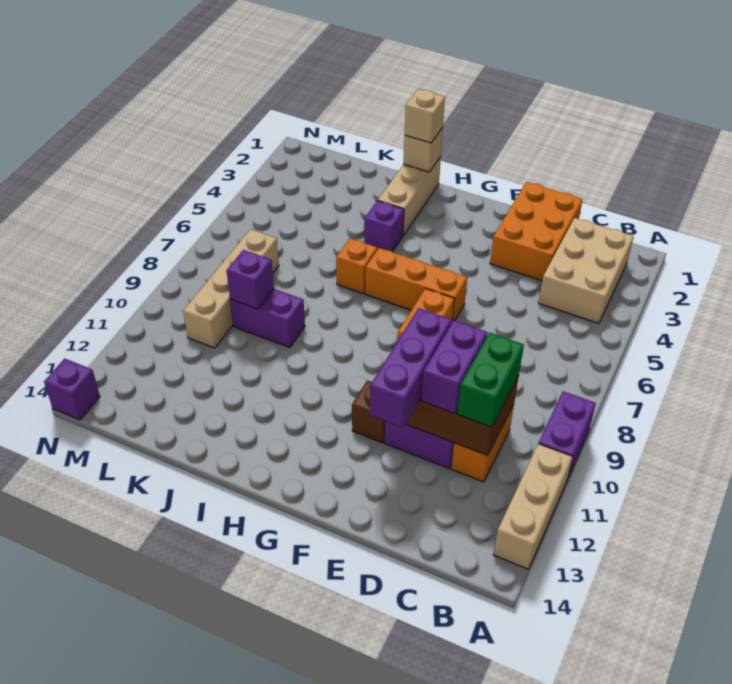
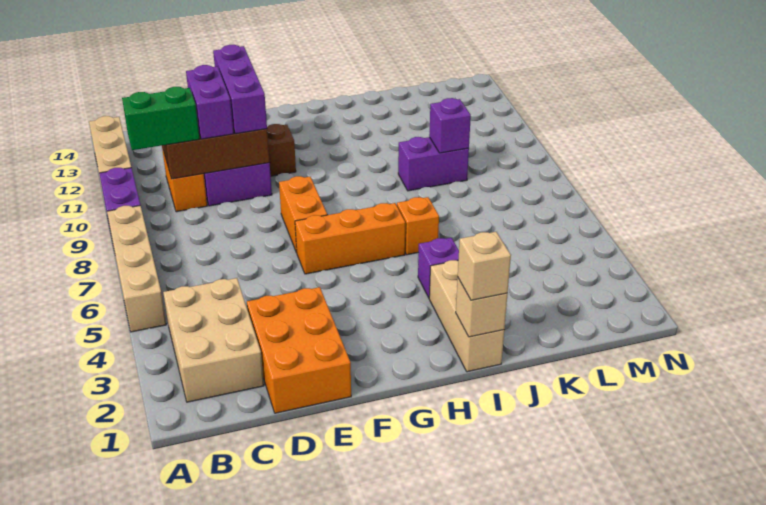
green 1x2 brick [457,333,524,427] -> green 1x2 brick turned to [122,87,199,150]
tan 1x4 brick [183,229,279,348] -> tan 1x4 brick moved to [107,206,166,332]
purple 1x1 brick [44,358,100,420] -> none

